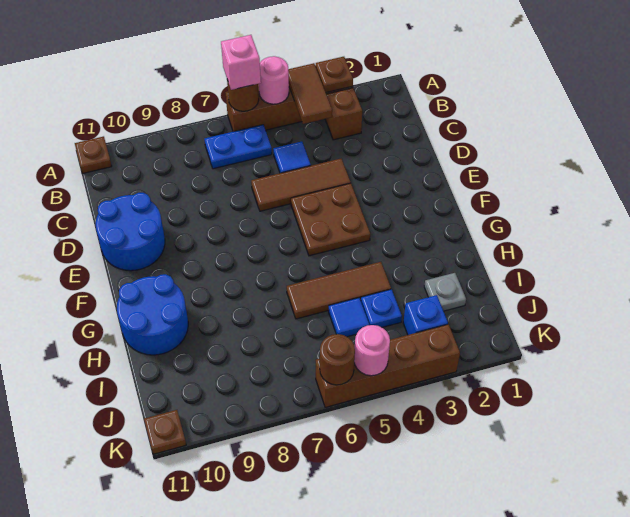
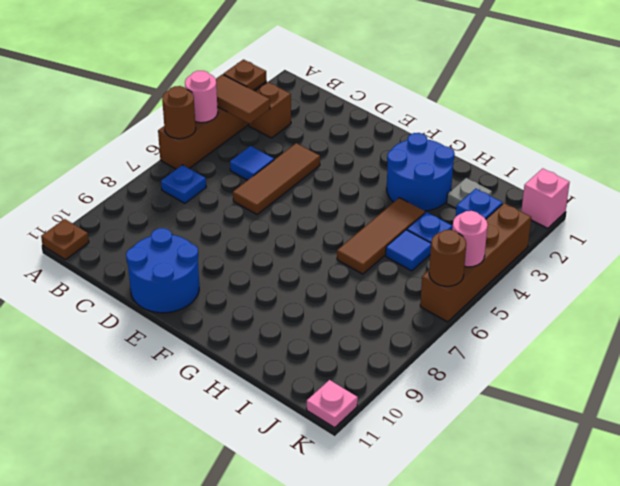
pink 1x1 brick [221,35,261,90] -> pink 1x1 brick moved to [521,168,570,228]
blue 1x2 plate [205,125,272,169] -> blue 1x1 plate [161,165,206,203]
brown 2x2 plate [291,183,370,256] -> none
blue 2x2 round brick [117,274,188,355] -> blue 2x2 round brick moved to [387,133,455,211]
brown 1x1 plate [144,410,186,454] -> pink 1x1 plate [307,380,358,428]

